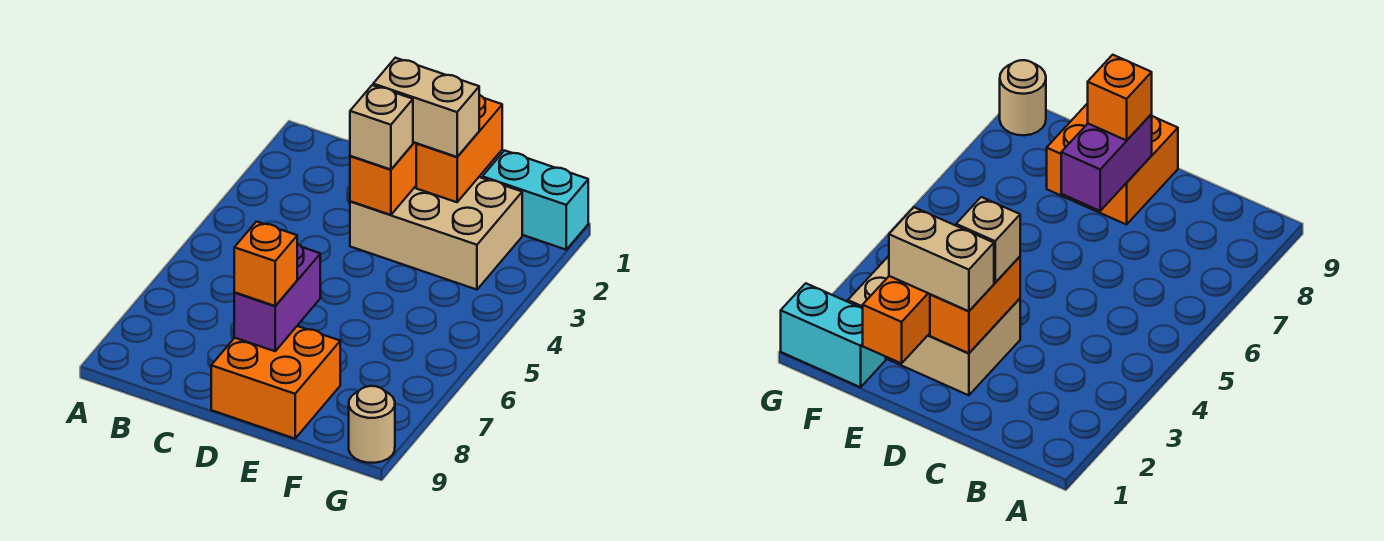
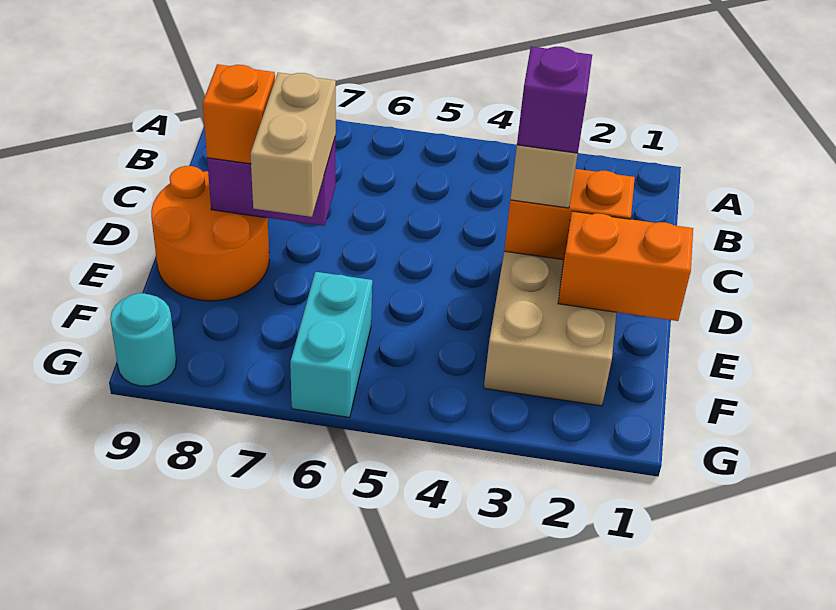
tan 1x2 brick [373,58,479,157] -> tan 1x2 brick moved to [250,73,336,217]
none -> purple 1x1 brick [517,47,592,153]
orange 2x2 brick [211,326,340,439] -> orange 2x2 round brick [151,166,269,301]
cyan 1x2 brick [482,151,588,250] -> cyan 1x2 brick moved to [290,272,372,417]
tan 1x1 round brick [349,386,395,463] -> cyan 1x1 round brick [110,293,176,386]

